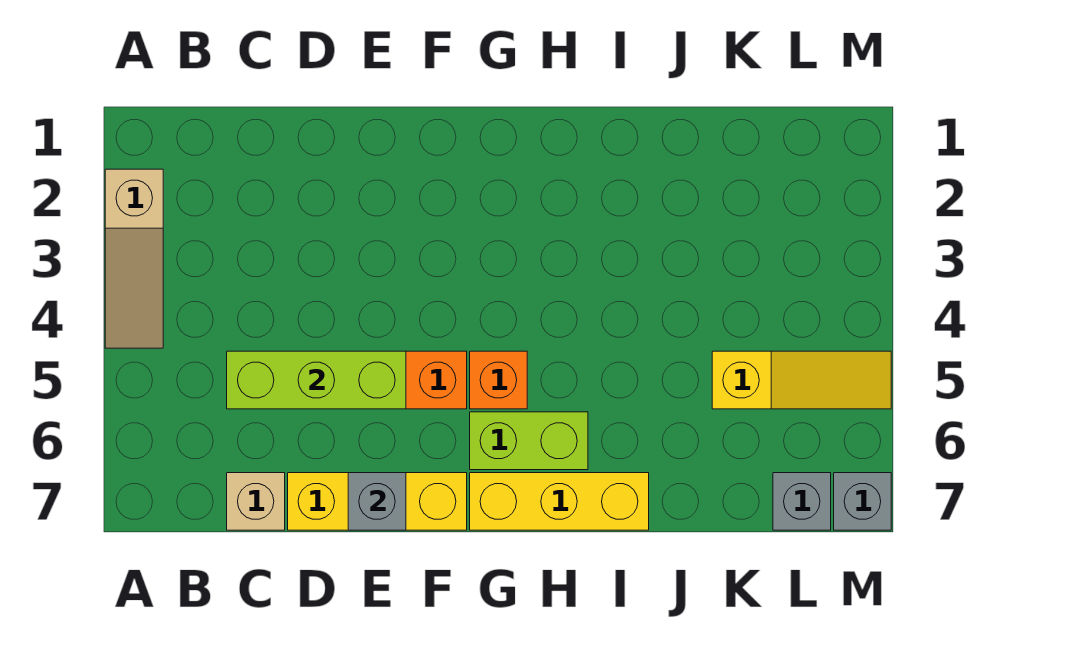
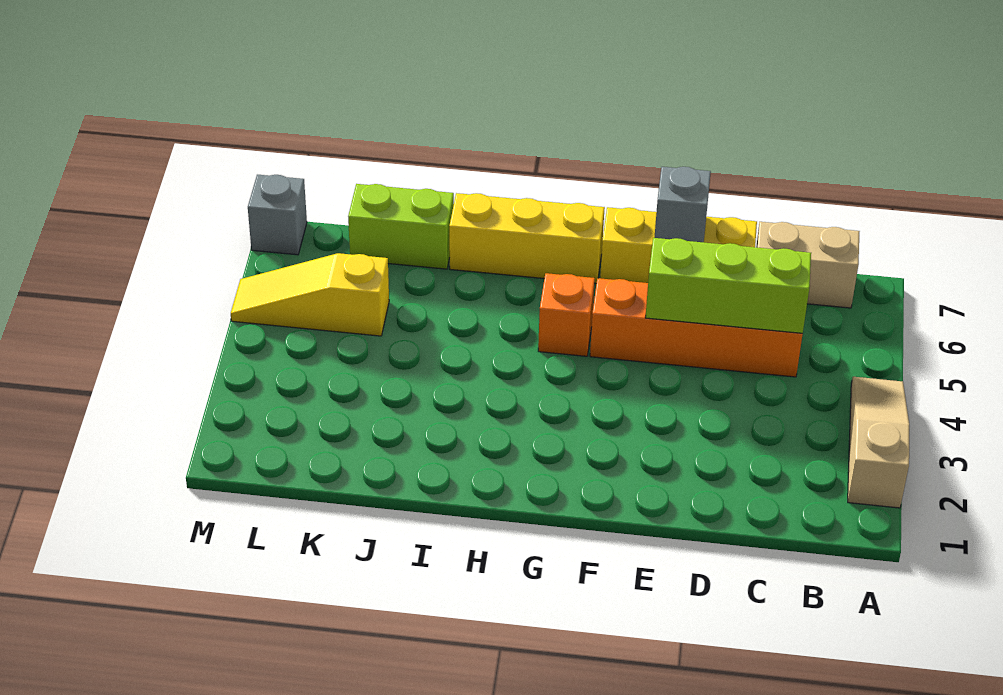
tan 1x1 brick [227,473,285,530] -> tan 1x2 brick [756,222,860,308]
lime 1x2 brick [470,412,588,470] -> lime 1x2 brick moved to [348,184,454,269]
grey 1x1 brick [773,473,831,530] -> none

